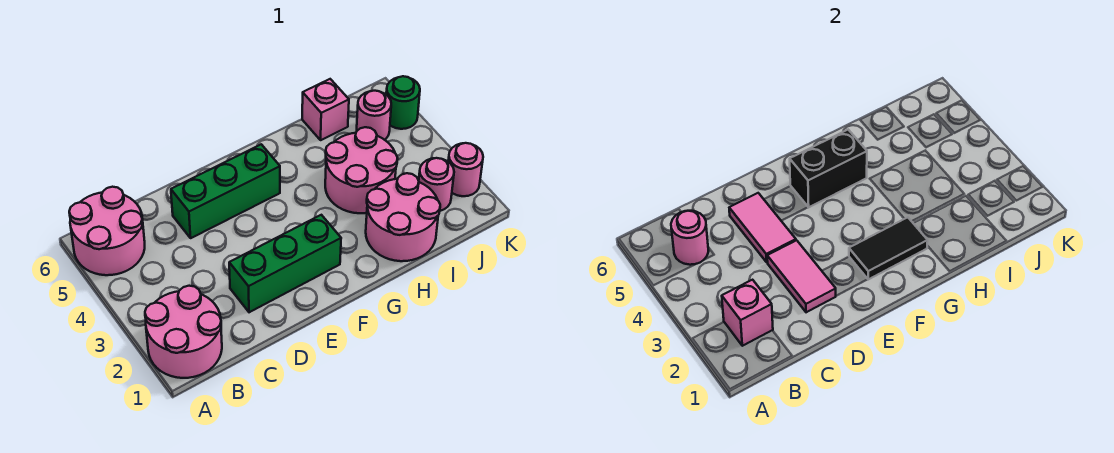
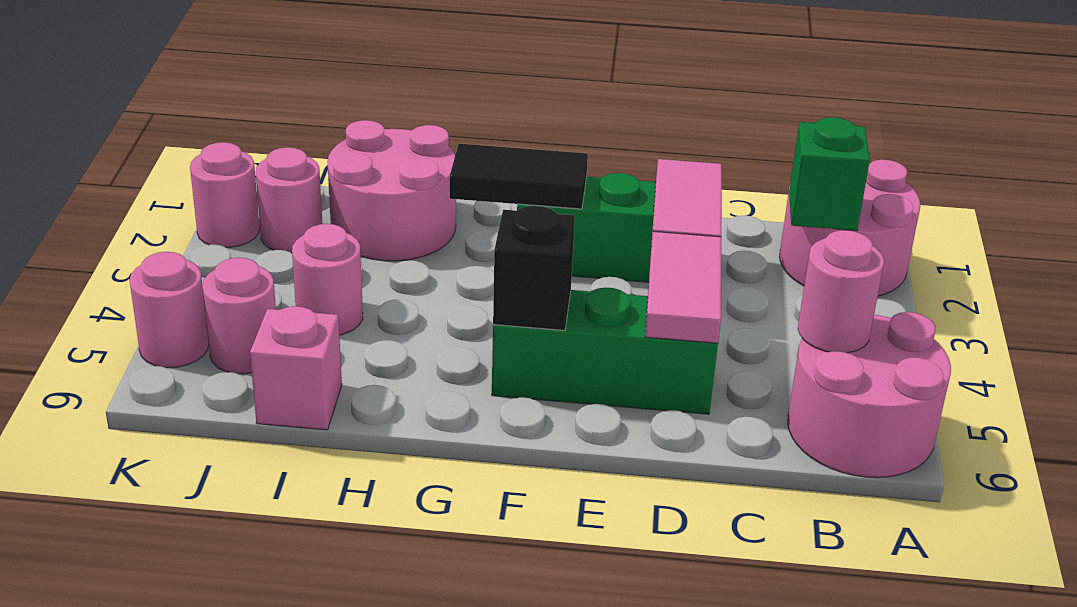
pink 1x1 brick [722,280,773,346] -> green 1x1 brick [789,117,870,231]
black 1x2 brick [790,130,867,207] -> black 1x1 brick [493,206,575,331]
pink 2x2 round brick [325,127,398,213] -> pink 1x1 round brick [292,224,363,335]
green 1x1 round brick [386,76,420,129] -> pink 1x1 round brick [130,252,209,368]

